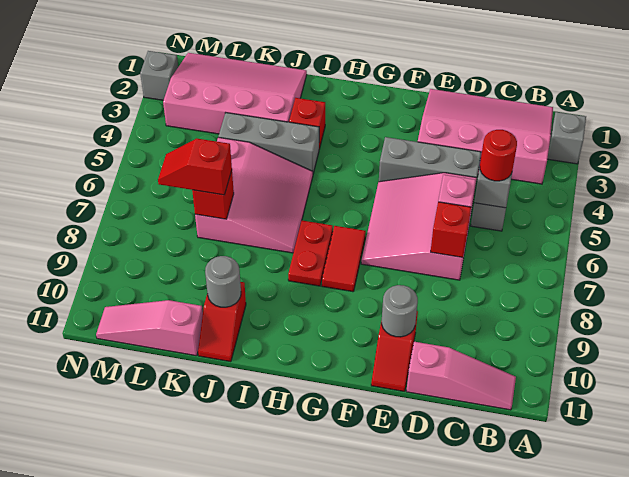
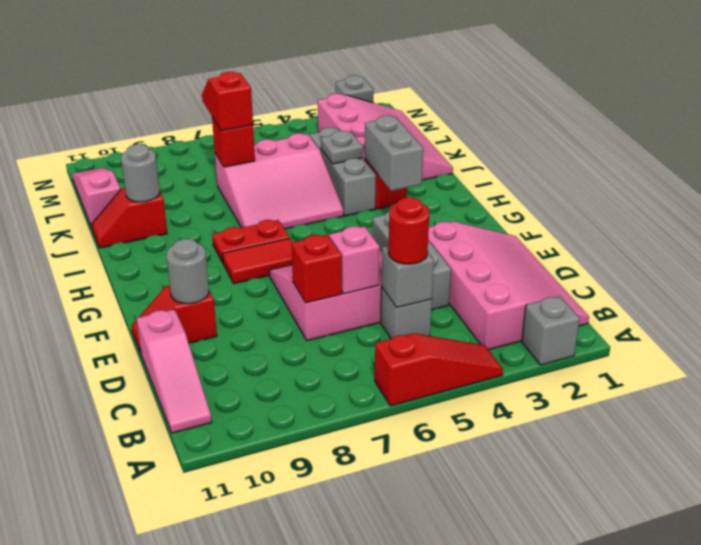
none -> red 1x3 slope [375,333,503,406]
none -> grey 1x2 brick [365,116,423,191]
none -> grey 1x1 plate [321,131,363,164]

